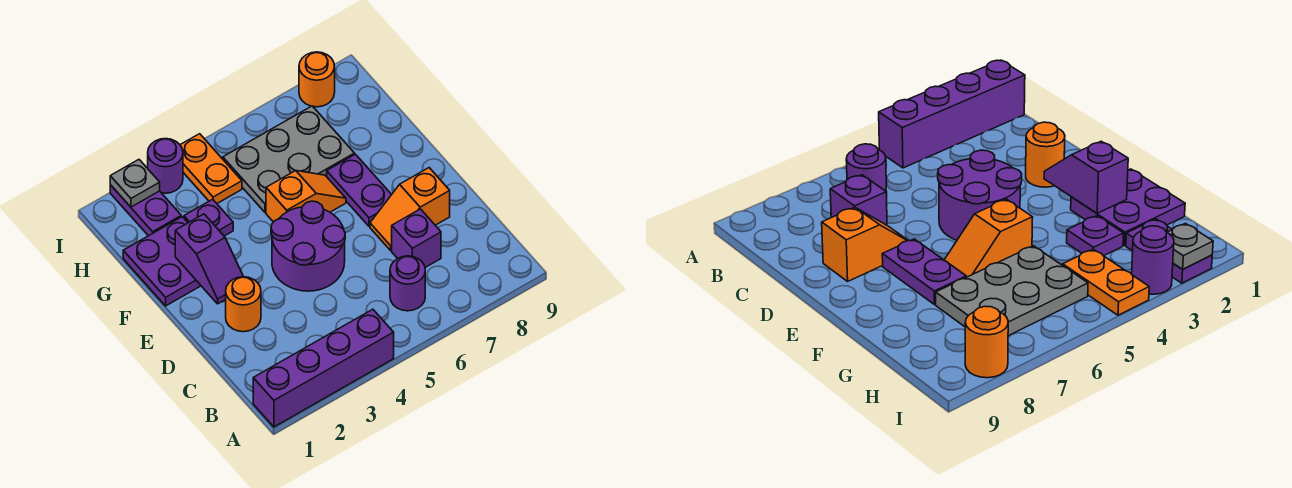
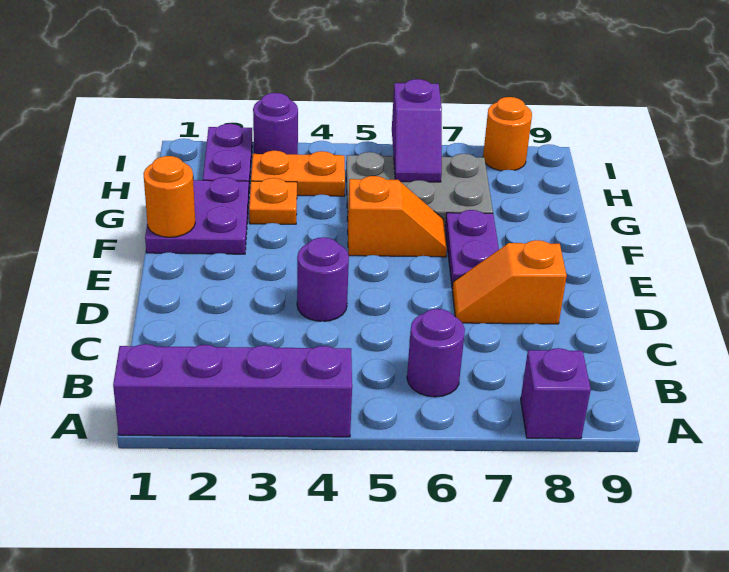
purple 1x1 brick [392,209,441,267] -> purple 1x1 brick moved to [521,348,591,439]
orange 1x1 round brick [226,277,261,332] -> orange 1x1 round brick moved to [143,156,195,237]
purple 2x2 round brick [271,201,345,291] -> purple 1x1 round brick [297,237,349,321]
purple 1x2 slope [175,214,243,304] -> purple 1x2 slope moved to [392,79,442,182]
purple 1x1 plate [184,199,233,236] -> orange 1x1 plate [249,178,297,224]
orange 1x2 plate [180,134,242,203] -> orange 1x2 plate turned to [251,151,345,196]
grey 1x1 plate [110,160,160,207] -> none

